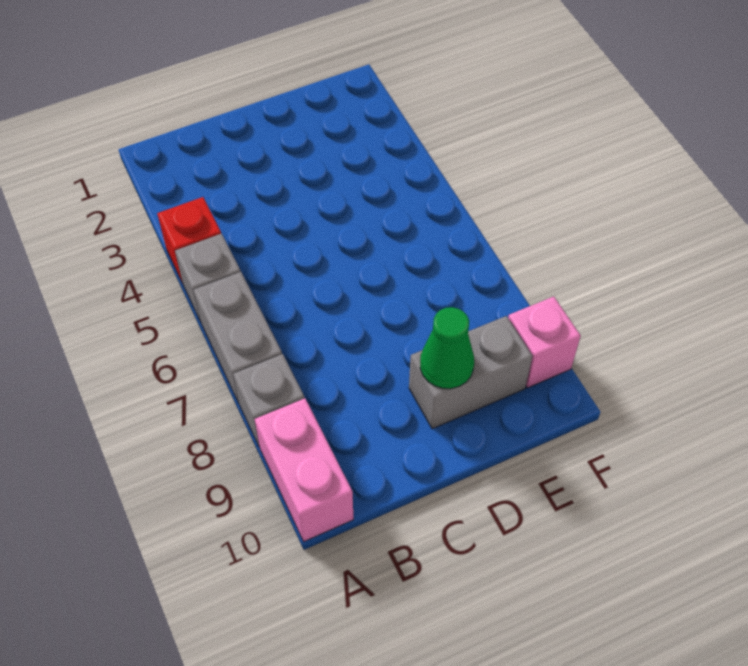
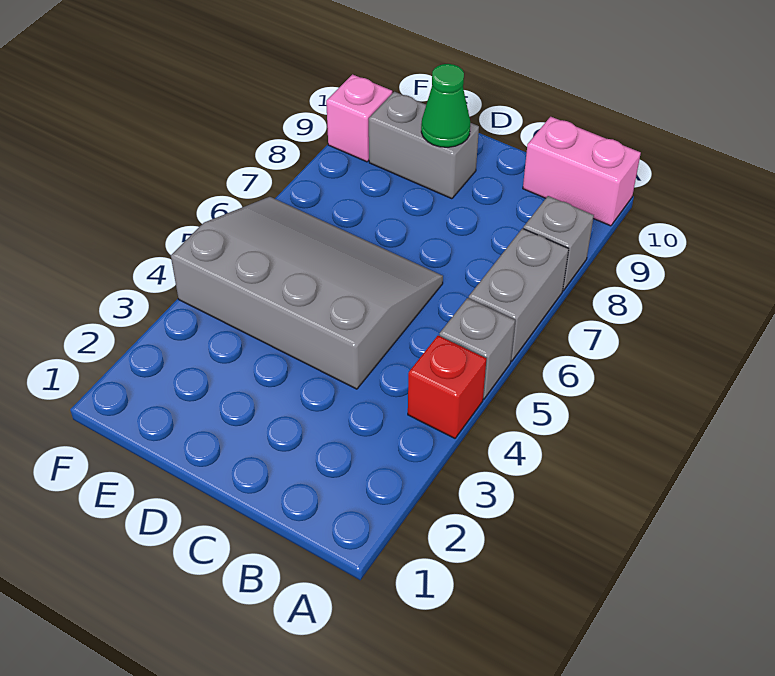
pink 1x2 brick [255,398,354,542] -> pink 1x2 brick turned to [523,117,641,226]
none -> grey 3x4 slope [171,197,443,389]

